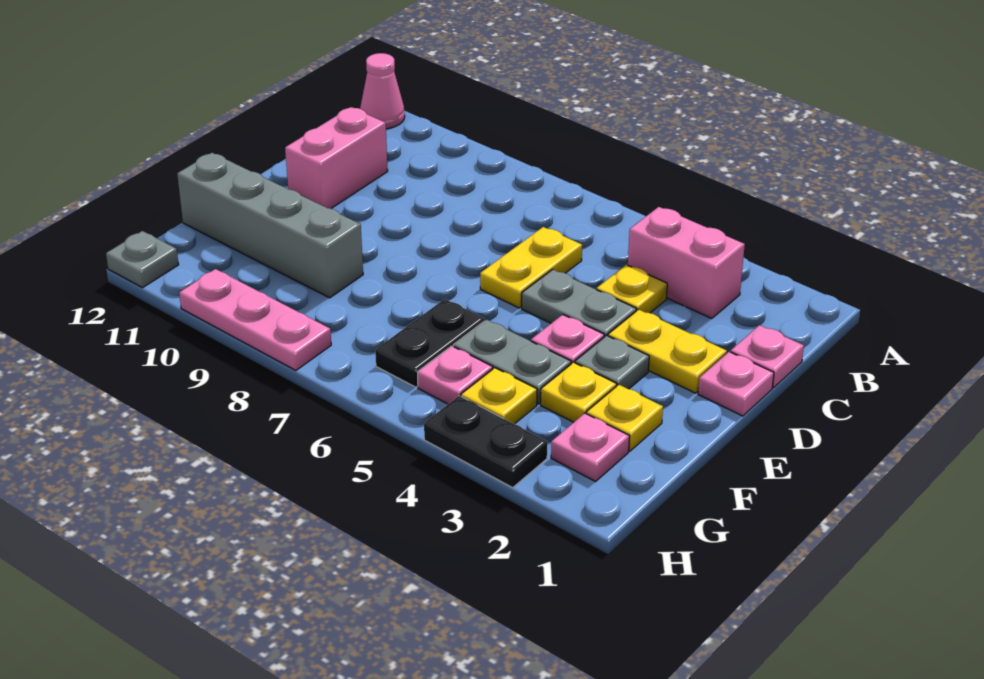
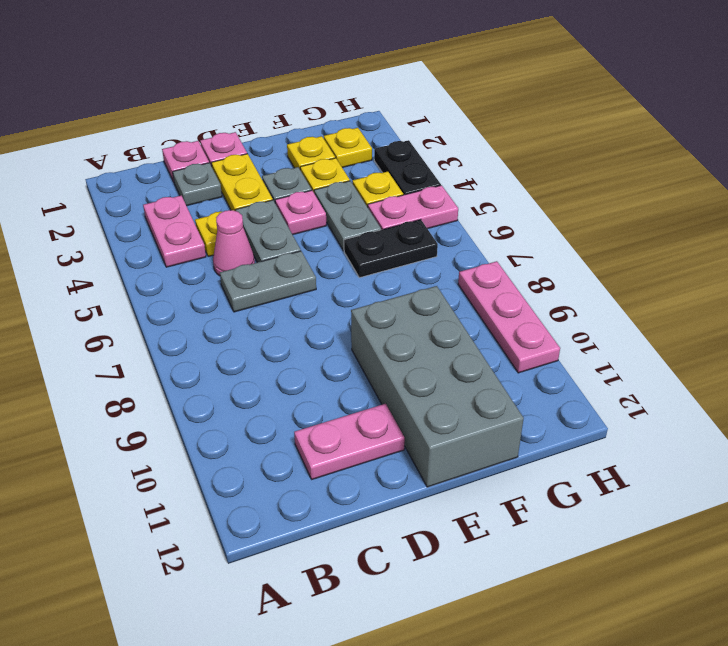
pink 1x1 cone [360,53,405,129] -> pink 1x1 cone moved to [213,210,255,276]
pink 1x2 brick [628,207,745,319] -> pink 1x2 plate [143,196,206,267]
yellow 1x2 plate [480,227,582,308] -> grey 1x2 plate [220,251,316,312]
pink 1x2 brick [285,107,388,208] -> pink 1x2 plate [294,404,405,479]
grey 1x4 brick [177,153,363,298] -> grey 2x4 brick [351,286,524,487]
pink 1x1 plate [551,413,629,481] -> yellow 1x1 plate [324,128,372,168]
pink 1x1 plate [417,346,493,404] -> pink 1x2 plate [368,185,458,230]
grey 1x1 plate [106,231,179,288] -> grey 1x1 plate moved to [173,163,222,206]

